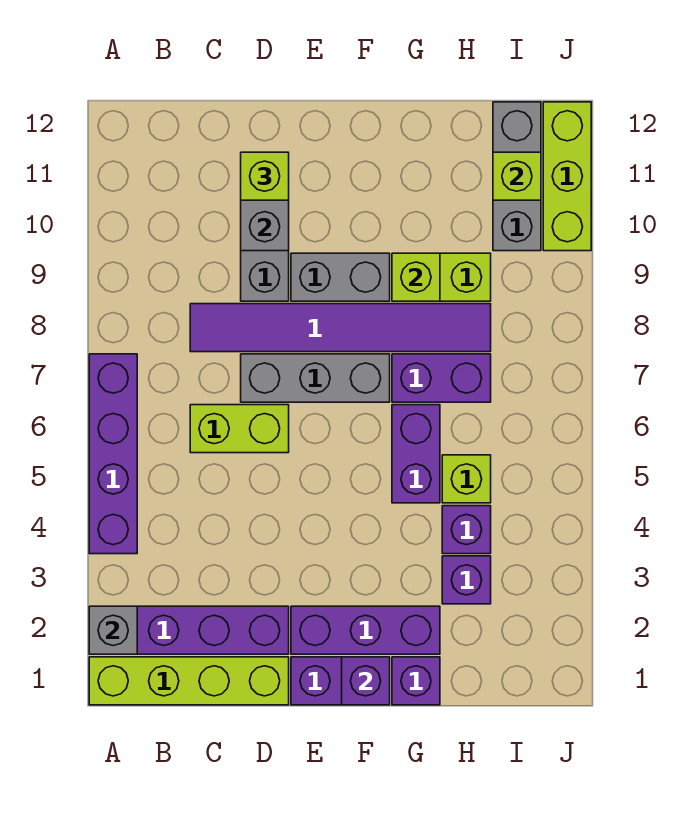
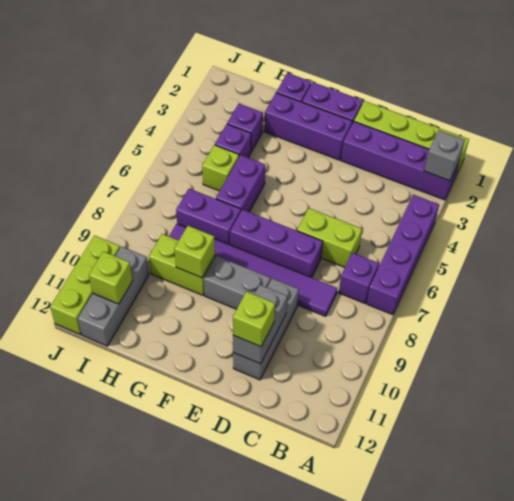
grey 1x3 brick [241,354,390,402] -> purple 1x3 brick [230,209,323,278]
purple 1x1 brick [342,657,390,705] -> purple 1x1 brick moved to [339,253,379,303]

